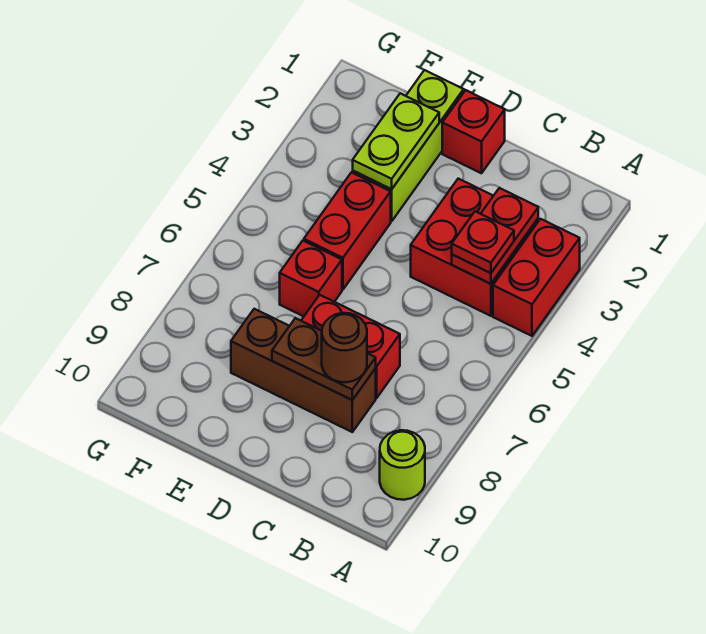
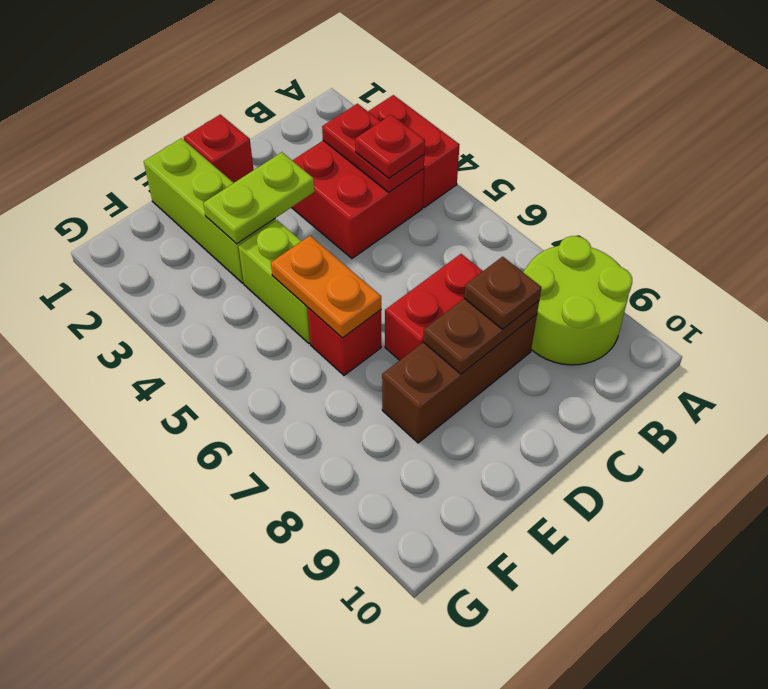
lime 1x1 round brick [380,430,425,500] -> lime 2x2 round brick [523,236,632,365]
brown 1x1 round brick [322,313,367,382] -> brown 1x1 plate [464,257,542,329]
lime 1x2 plate [353,93,439,189] -> lime 1x2 plate turned to [203,152,315,244]
red 1x2 brick [304,172,391,289] -> lime 1x2 brick [238,220,310,344]
none -> orange 1x2 plate [271,236,381,338]

